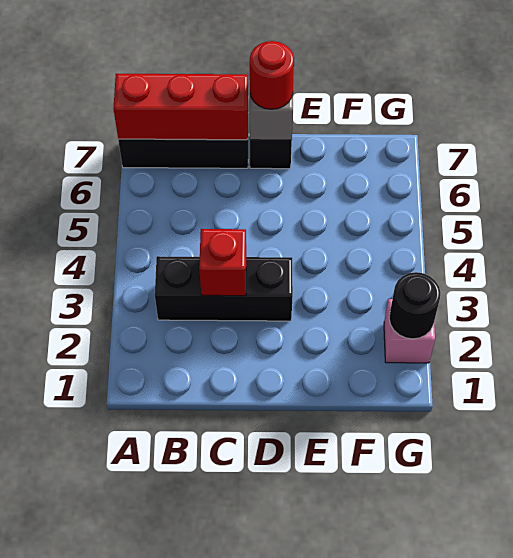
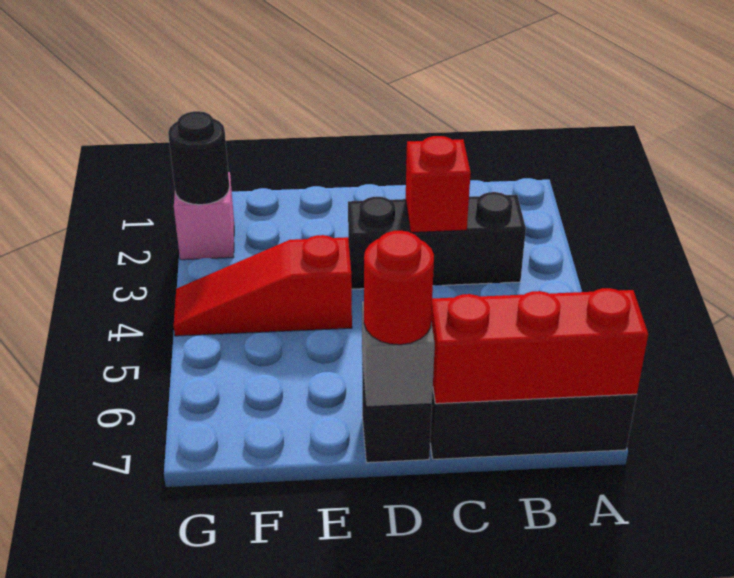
none -> red 1x3 slope [174,235,352,336]

